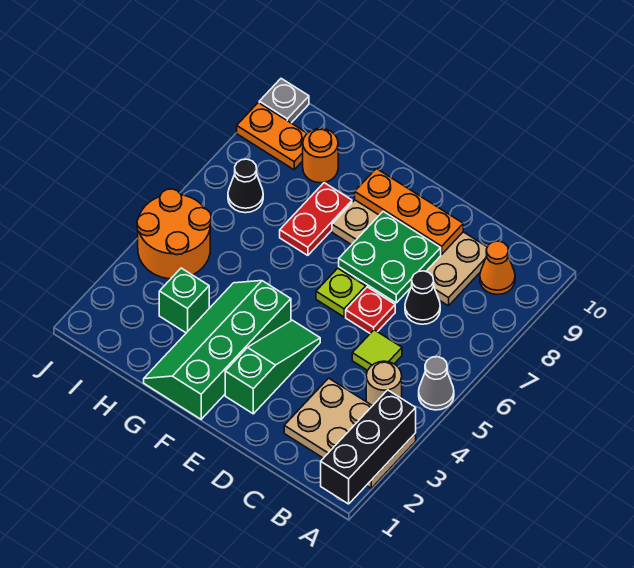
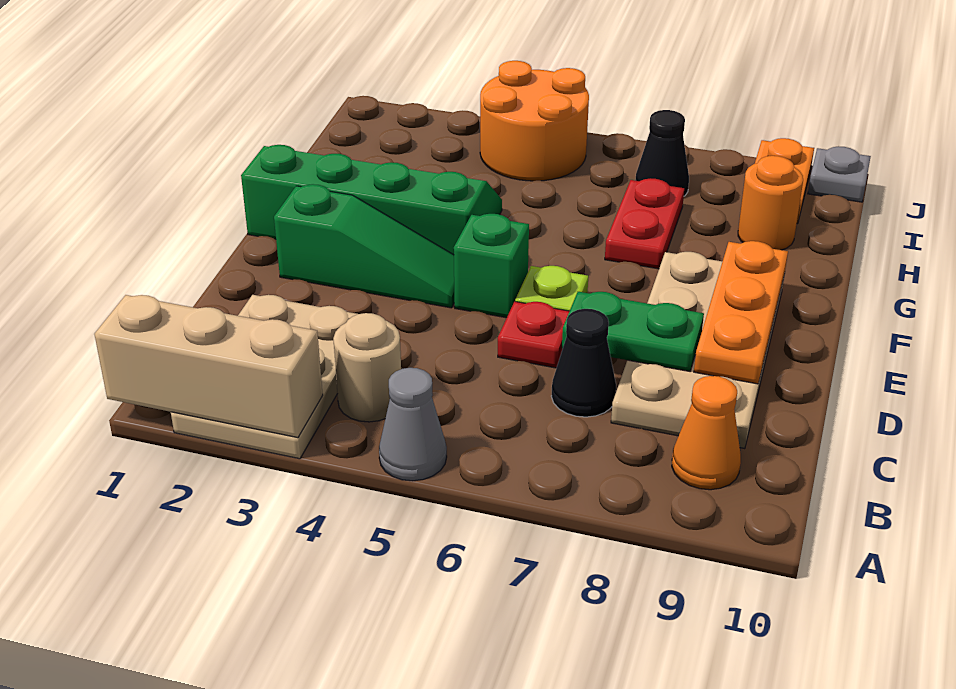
black 1x3 brick [321,390,416,504] -> tan 1x3 brick [94,295,323,438]
lime 1x1 tile [352,330,402,370] -> none
green 2x2 plate [339,211,441,303] -> green 1x2 plate [562,292,704,371]
red 1x2 plate [280,183,352,255] -> red 1x2 plate turned to [605,178,684,269]
green 1x1 brick [159,268,209,333] -> green 1x1 brick moved to [454,214,529,318]

